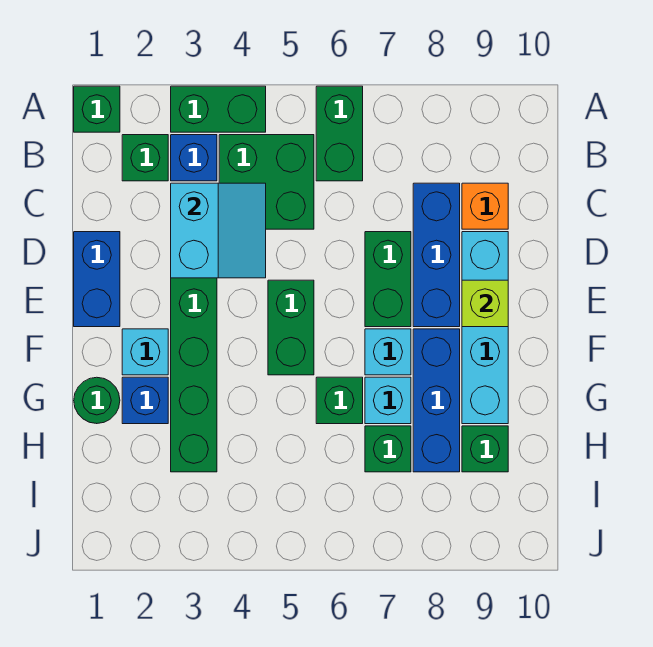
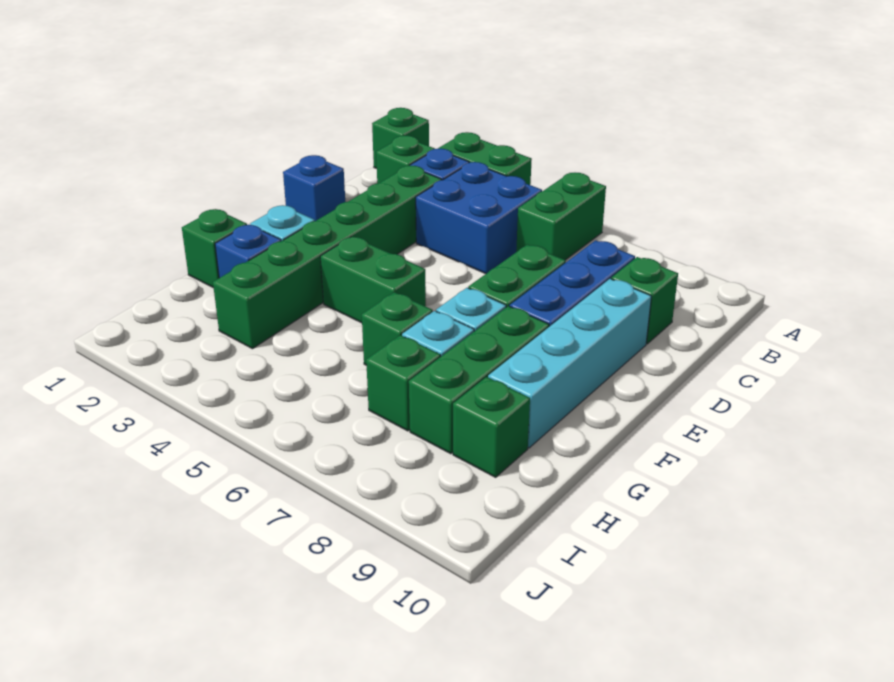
green 2x2 brick [219,135,314,229] -> blue 2x2 brick [416,162,542,274]
cyan 2x2 slope [171,183,266,278] -> none
orange 1x1 brick [462,183,508,229] -> green 1x1 brick [611,257,678,344]
blue 1x2 brick [74,232,120,327] -> blue 1x1 brick [283,155,345,221]
green 1x2 brick [268,280,314,375] -> green 1x2 brick turned to [320,236,426,323]
lime 1x1 brick [462,280,508,327] -> none
blue 1x3 brick [413,329,460,472] -> green 1x3 brick [409,306,549,454]
green 1x1 round brick [74,377,120,424] -> green 1x1 brick [182,209,247,287]

